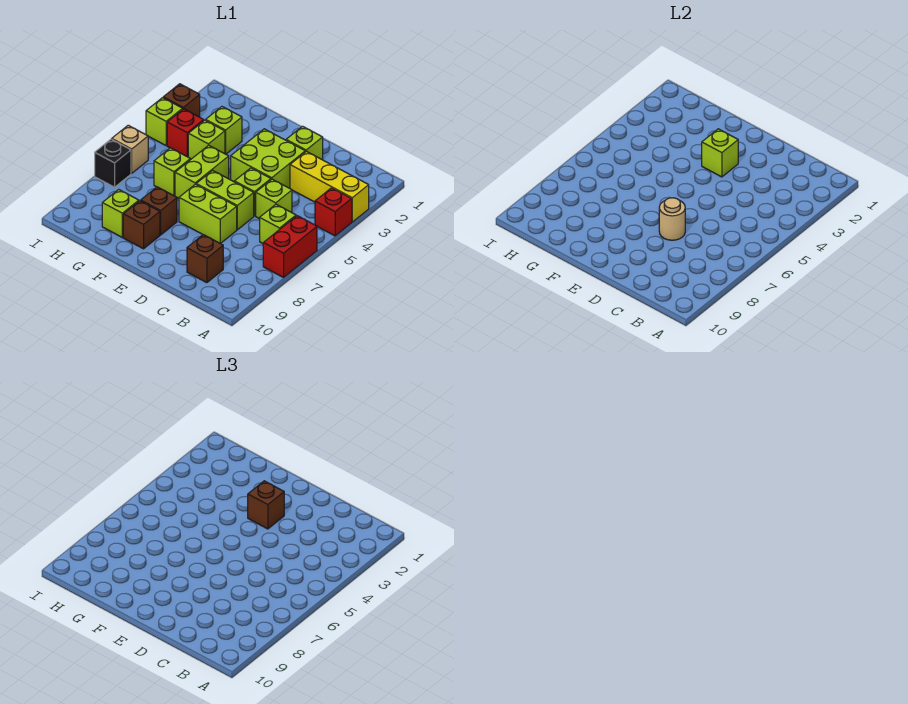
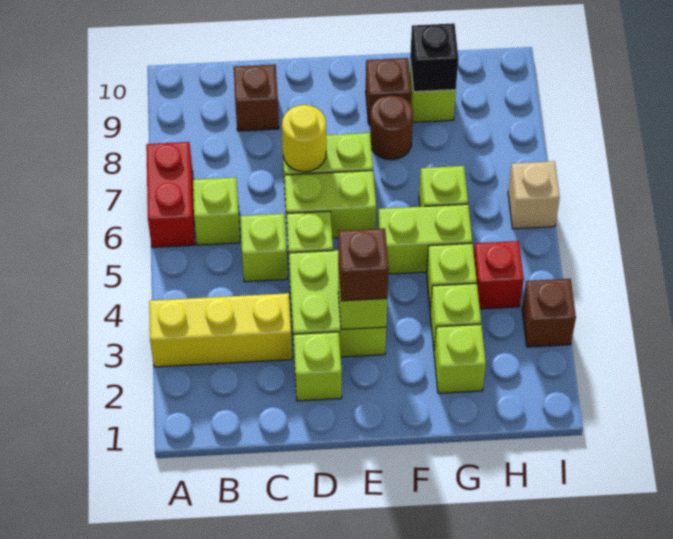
red 1x1 brick [315,188,352,236] -> none
tan 1x1 round brick [659,198,685,240] -> yellow 1x1 round brick [282,105,326,172]
lime 1x2 brick [175,145,229,199] -> lime 1x2 brick turned to [378,204,472,274]
brown 1x1 brick [141,187,177,235] -> brown 1x1 round brick [370,95,413,160]
lime 1x1 brick [146,98,183,146] -> lime 1x1 brick moved to [434,324,486,393]
black 1x1 brick [95,139,131,187] -> black 1x1 brick moved to [410,23,458,92]

